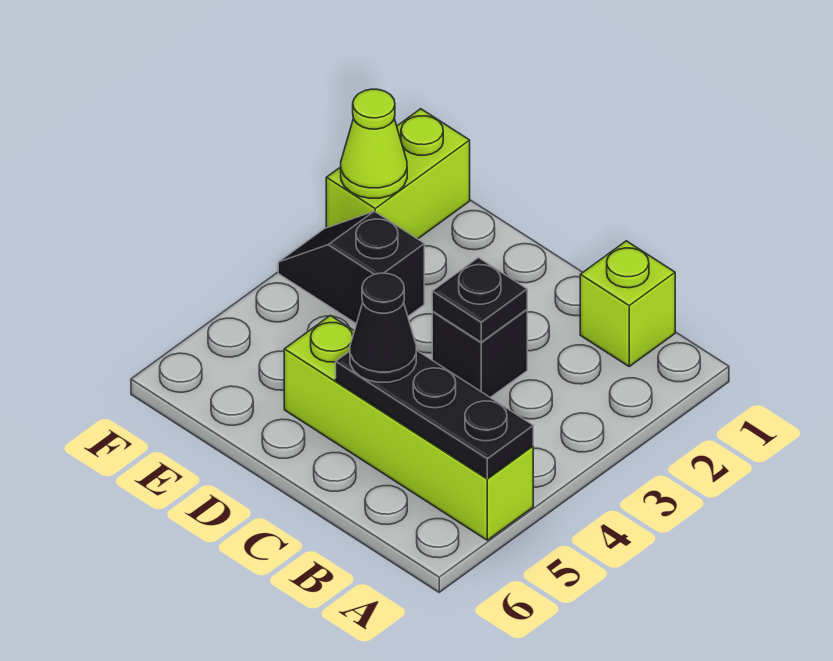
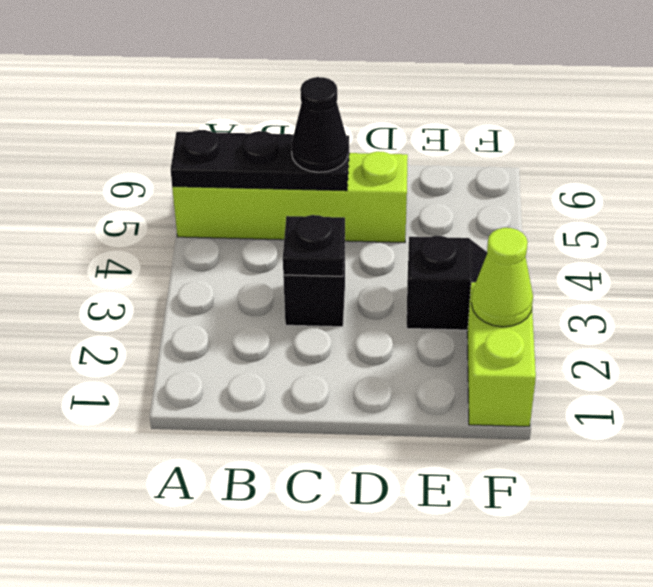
lime 1x1 brick [580,241,675,366] -> none

